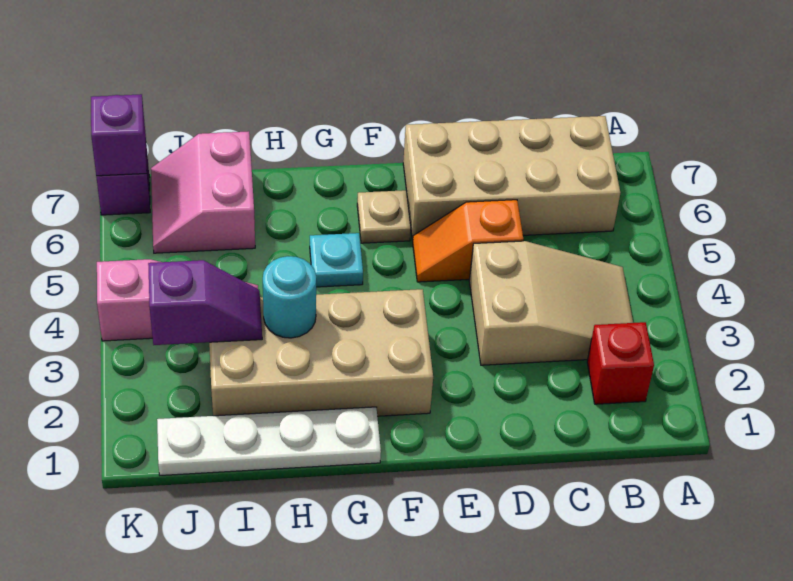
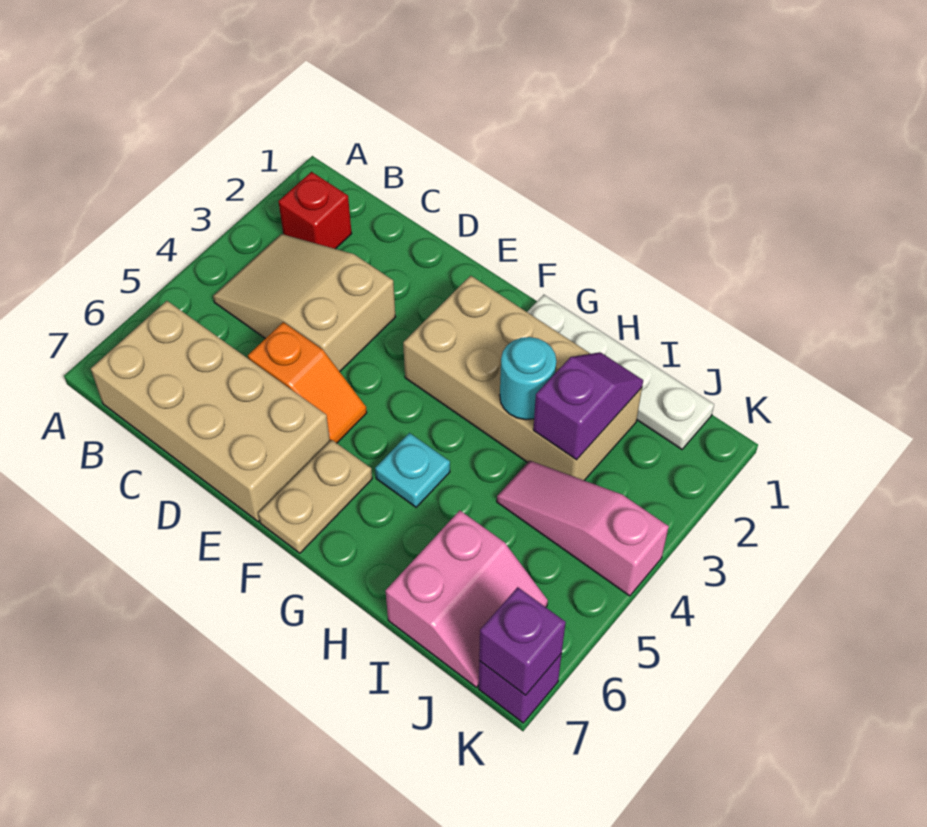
tan 1x1 plate [357,190,411,243] -> tan 1x2 plate [258,440,372,553]
purple 1x2 slope [148,260,262,345] -> purple 1x2 slope turned to [533,352,643,460]

